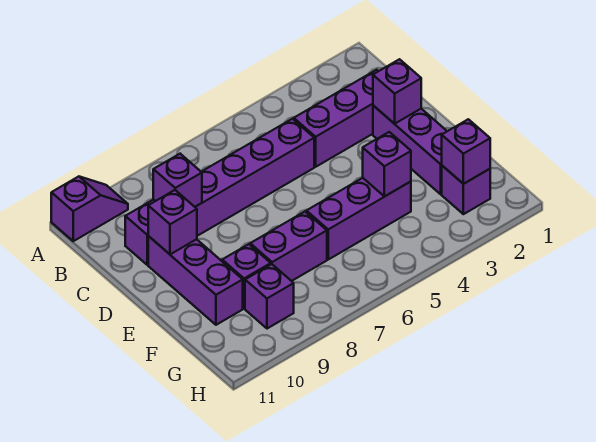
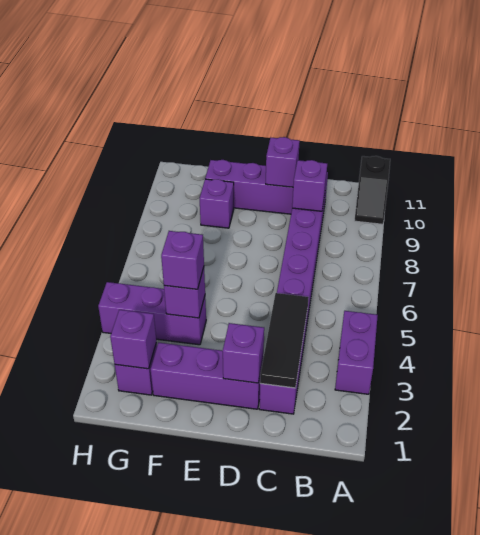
purple 1x2 slope [51,176,128,241] -> black 1x2 slope [354,156,390,224]
none -> black 1x3 tile [260,293,309,388]
purple 1x3 brick [306,178,411,259] -> purple 1x3 brick turned to [98,282,206,345]
purple 1x2 brick [250,212,327,281] -> purple 1x2 brick moved to [335,311,378,394]
purple 1x1 brick [245,264,294,329] -> purple 1x1 brick moved to [161,231,204,289]

